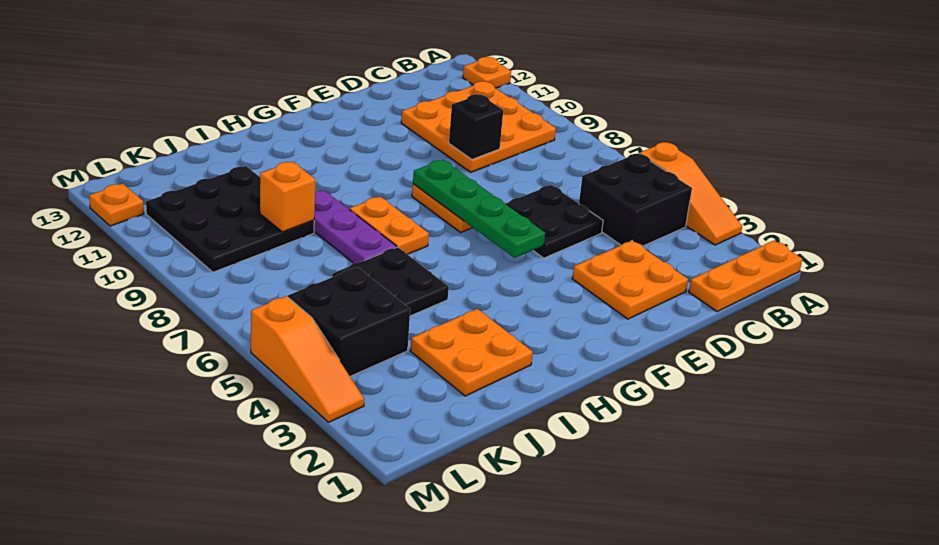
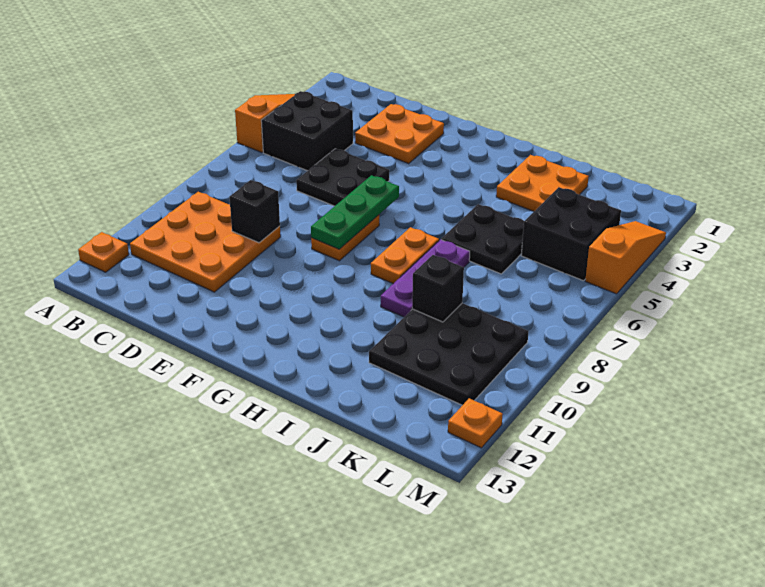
orange 1x3 plate [689,241,802,312] -> none
green 1x4 plate [413,160,545,258] -> green 1x3 plate [311,175,399,249]
orange 1x1 brick [260,162,315,232] -> black 1x1 brick [412,255,464,322]

